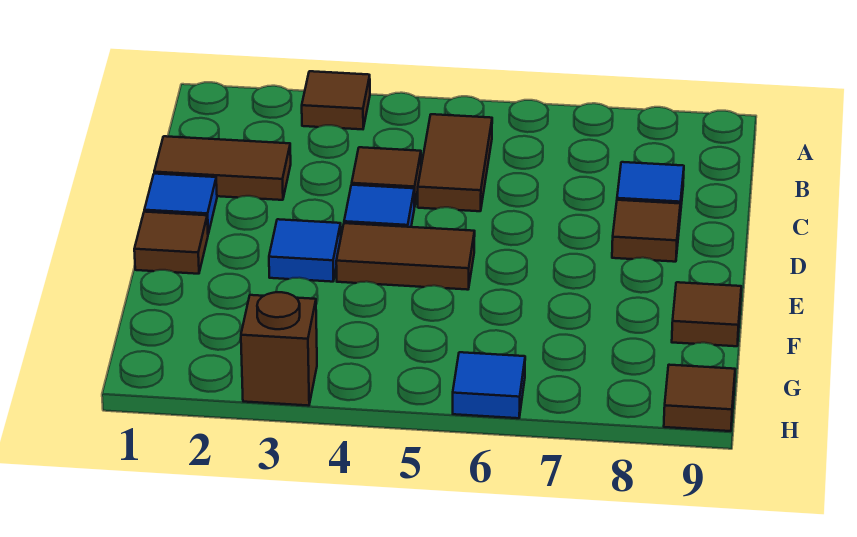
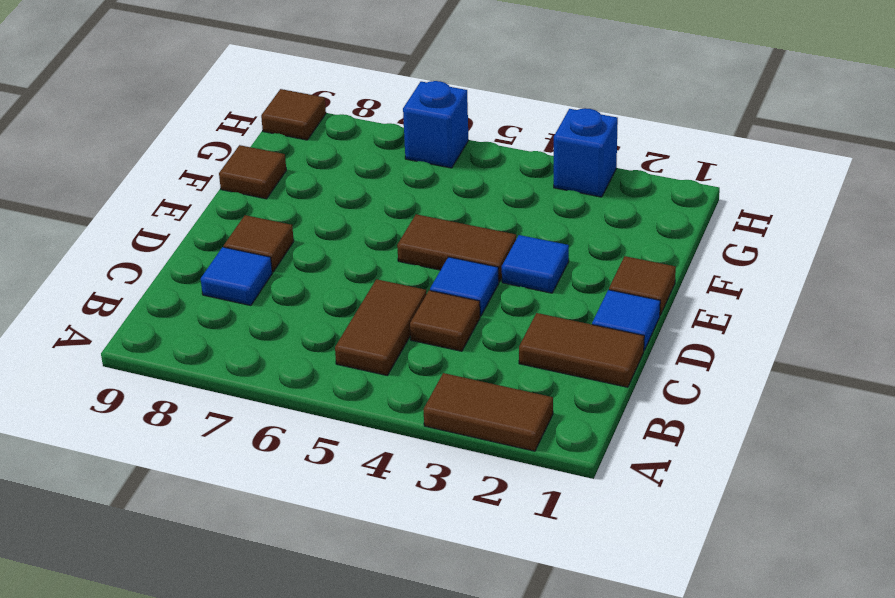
brown 1x1 tile [302,71,370,129] -> brown 1x2 tile [423,373,553,451]
brown 1x1 brick [241,292,317,406] -> blue 1x1 brick [554,108,618,197]
blue 1x1 tile [453,352,525,418] -> blue 1x1 brick [403,81,468,168]

